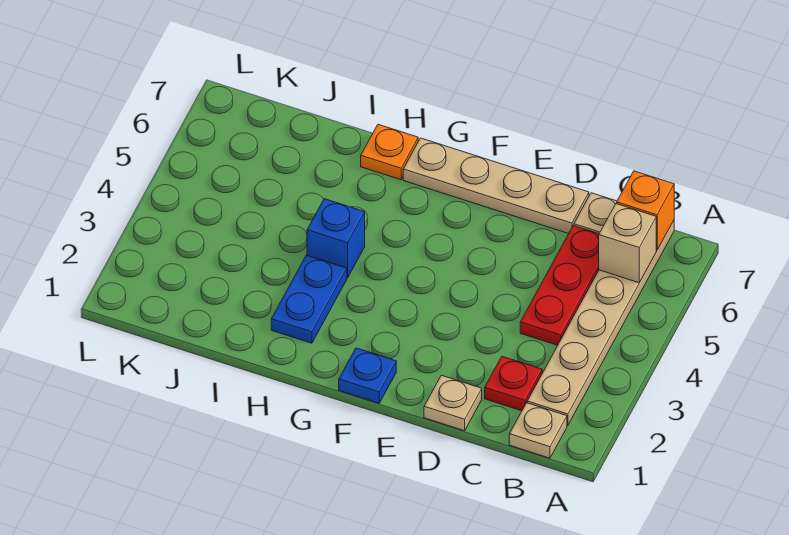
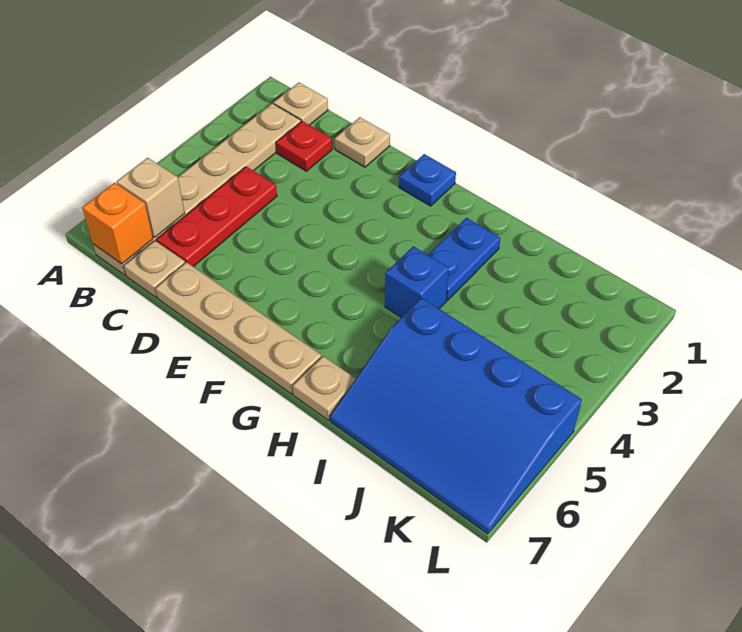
orange 1x1 plate [361,124,418,180] -> tan 1x1 plate [293,356,356,420]
none -> blue 3x4 slope [330,298,582,534]

